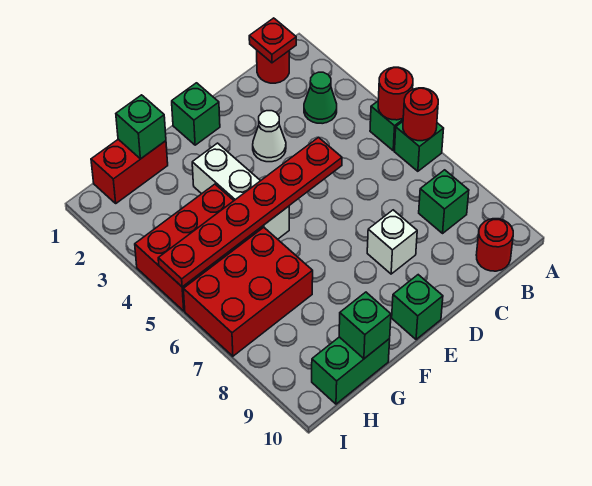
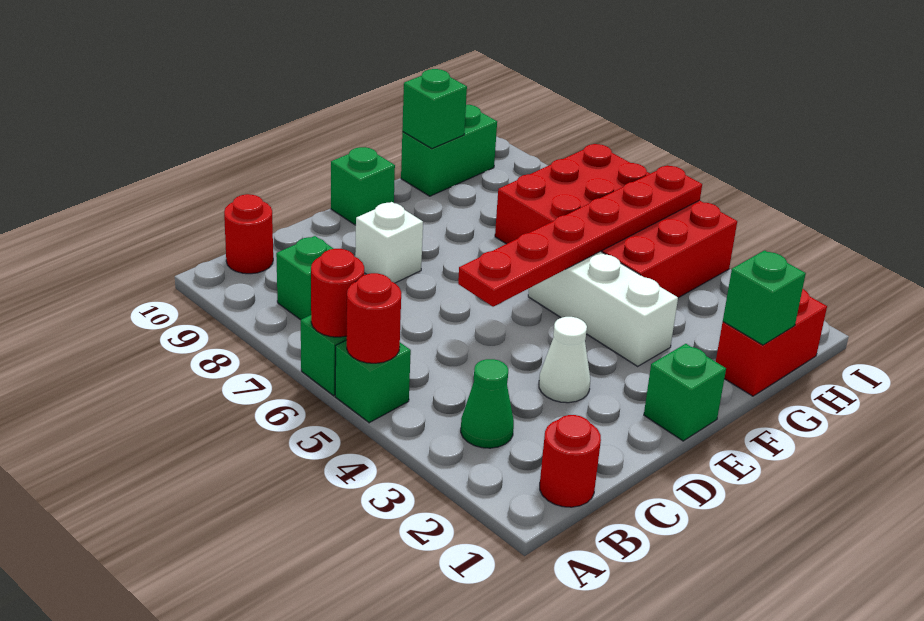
red 1x1 plate [249,18,296,63] -> none

